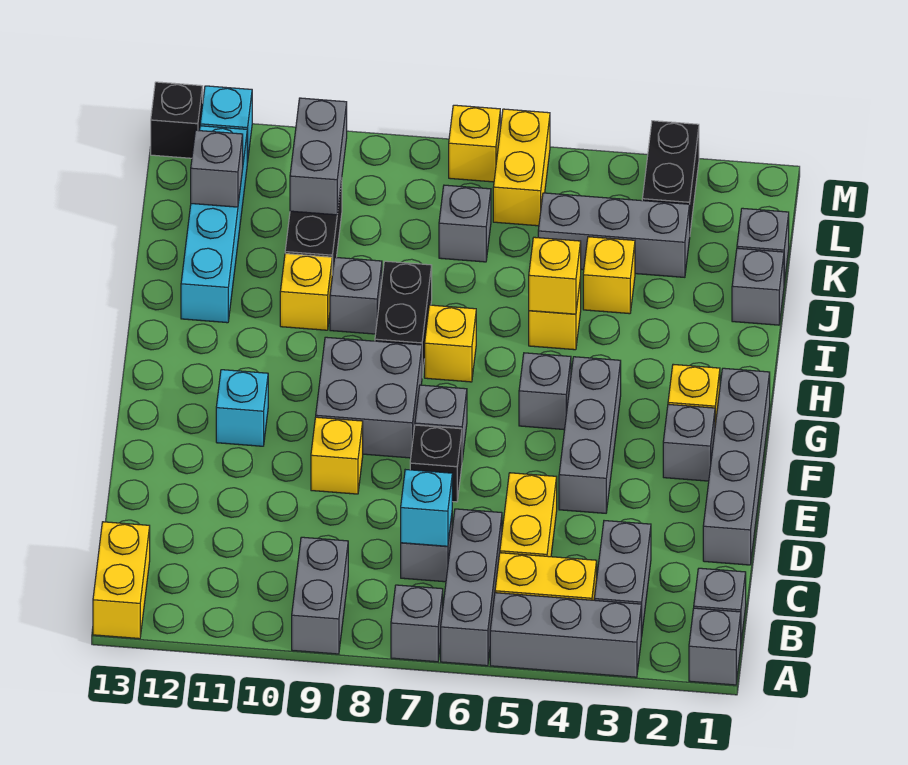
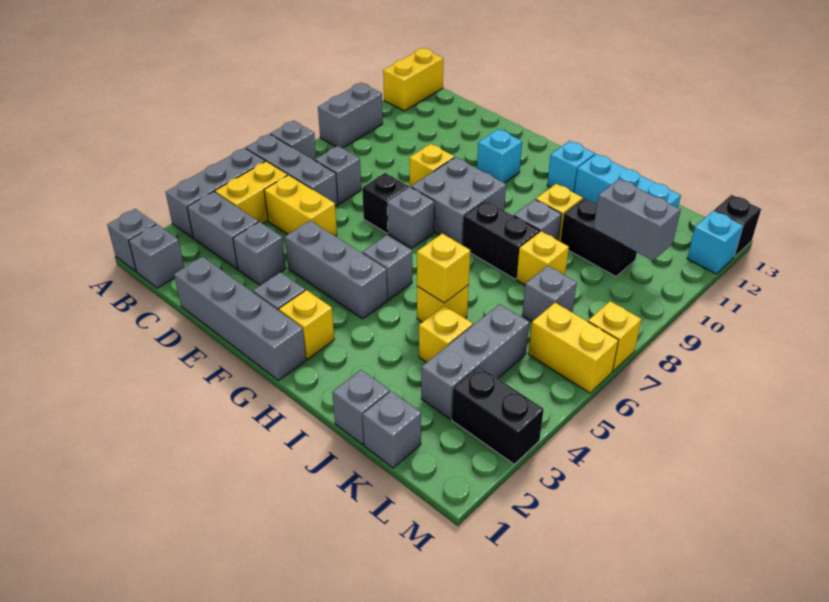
grey 1x2 brick [292,537,348,654] -> grey 1x2 brick turned to [318,83,383,148]
yellow 1x2 brick [93,522,150,639] -> yellow 1x2 brick turned to [383,48,444,111]
cyan 1x1 brick [401,470,452,546] -> cyan 1x1 brick moved to [547,141,595,193]
yellow 1x1 brick [425,305,476,382] -> yellow 1x1 brick moved to [516,231,569,285]
cyan 1x4 brick [181,126,247,323] -> cyan 1x3 brick [574,154,681,208]
grey 1x1 brick [191,130,243,207] -> grey 1x1 brick moved to [233,222,286,285]

